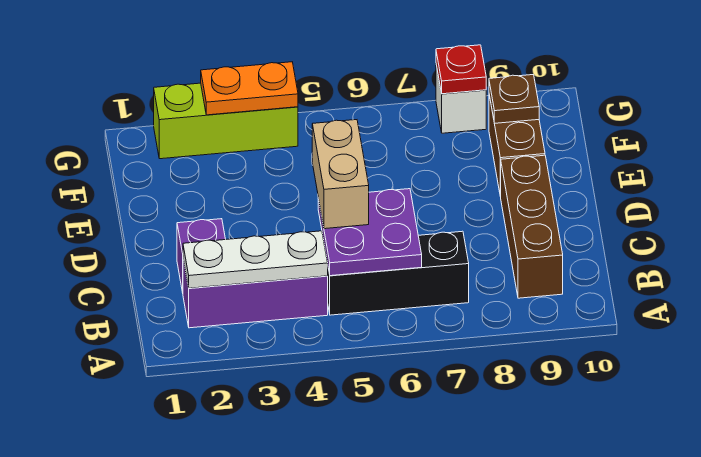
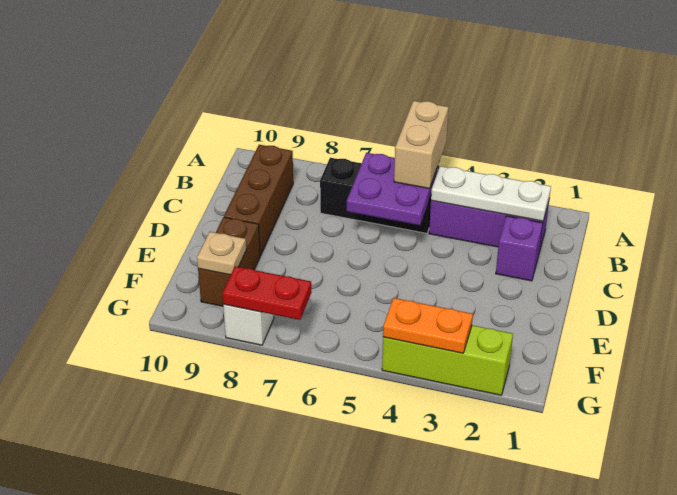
tan 1x2 brick [312,120,369,229] -> tan 1x2 brick moved to [394,101,449,189]
brown 1x1 plate [489,75,539,123] -> tan 1x1 plate [197,232,246,275]
red 1x1 plate [436,45,486,94] -> red 1x2 plate [222,266,312,320]

